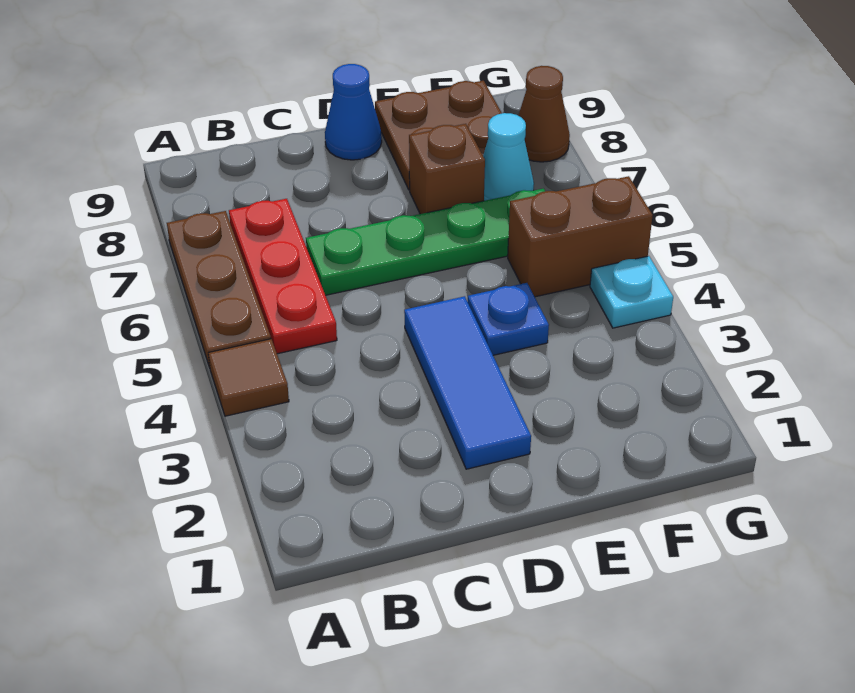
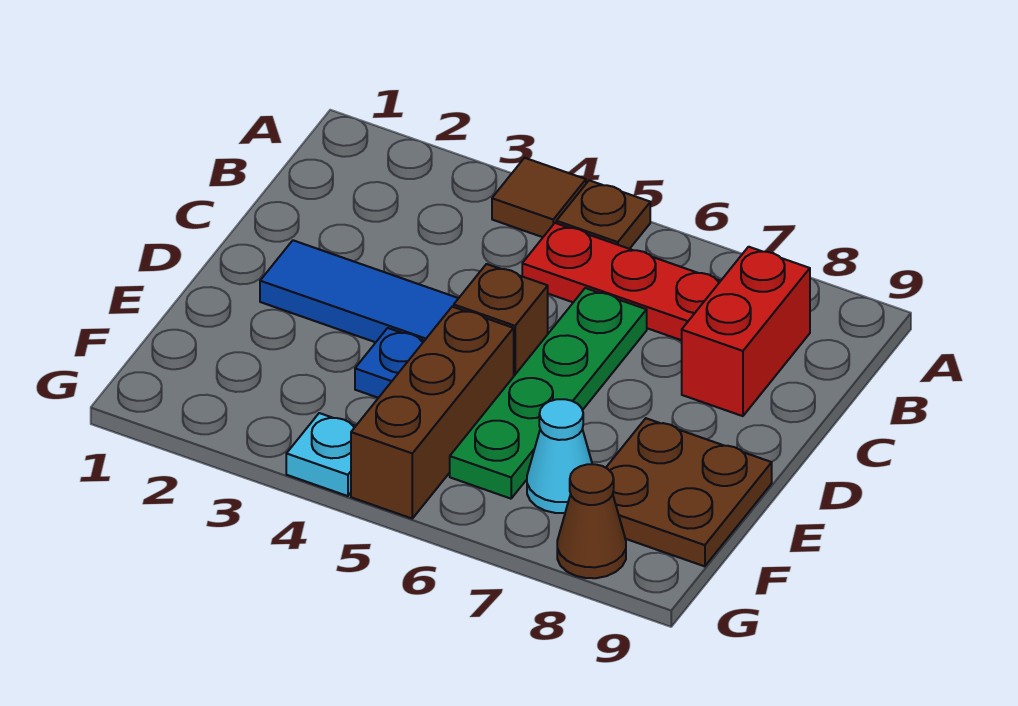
brown 1x3 plate [167,211,271,367] -> brown 1x1 plate [556,180,650,249]
none -> red 1x2 brick [682,247,810,416]
blue 1x1 cone [325,64,382,160] -> none
brown 1x1 brick [409,124,485,214] -> brown 1x1 brick moved to [454,264,548,376]
brown 1x2 brick [508,176,653,297] -> brown 1x3 brick [351,307,514,518]

